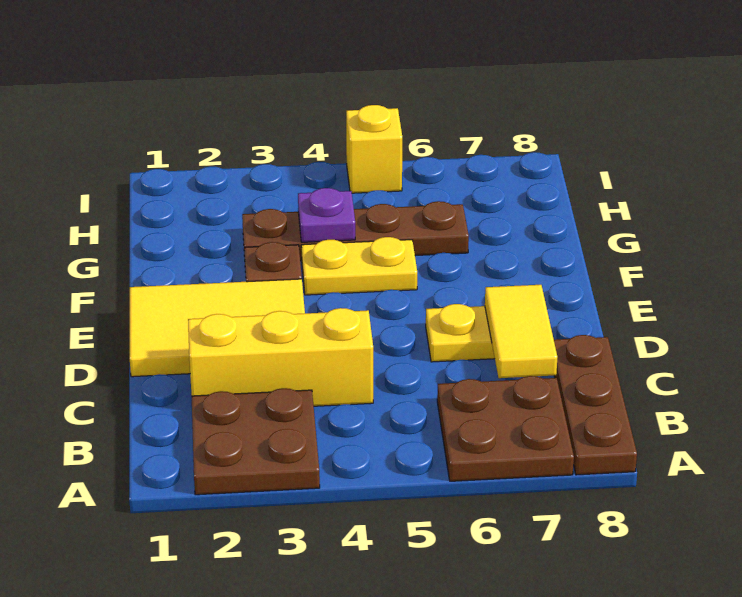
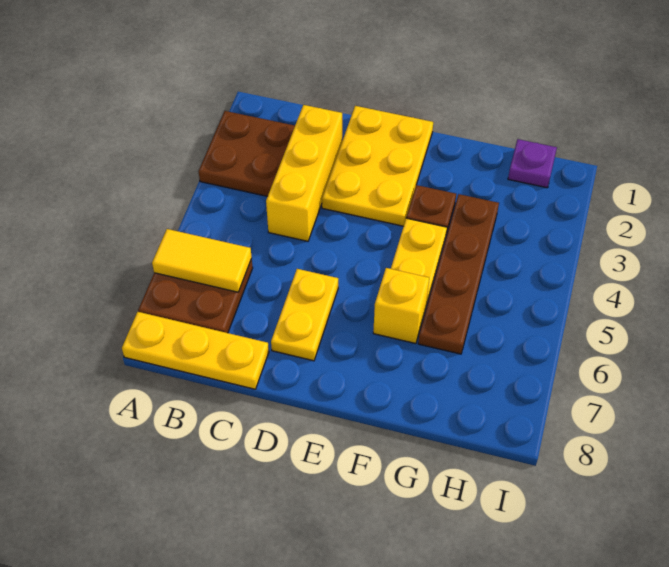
brown 1x3 plate [554,335,637,475] -> yellow 1x3 plate [122,312,269,389]
yellow 1x2 tile [485,285,557,378] -> yellow 1x2 tile moved to [152,229,252,292]
yellow 2x3 tile [130,279,305,377] -> yellow 2x3 plate [322,106,433,226]
purple 1x1 plate [298,188,355,242] -> purple 1x1 plate moved to [508,139,557,188]
yellow 1x1 brick [346,105,402,193] -> yellow 1x1 brick moved to [373,268,429,344]

